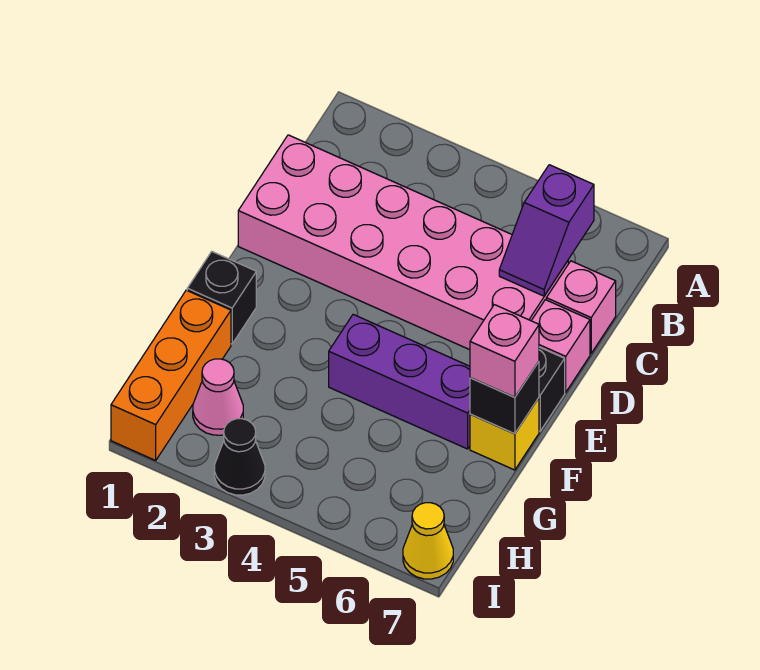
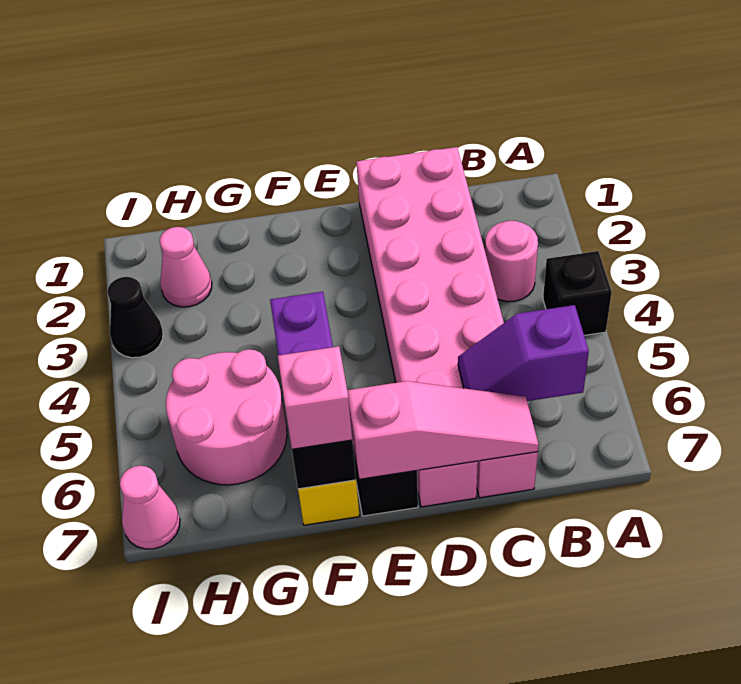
none -> pink 1x1 round brick [485,221,538,302]
none -> pink 1x3 slope [347,381,539,479]
black 1x1 brick [187,252,256,344] -> black 1x1 brick moved to [543,251,612,335]
orange 1x3 brick [111,290,231,460] -> none
none -> pink 2x2 round brick [166,349,287,485]
yellow 1x1 cone [403,503,453,579] -> pink 1x1 cone [120,466,180,549]

